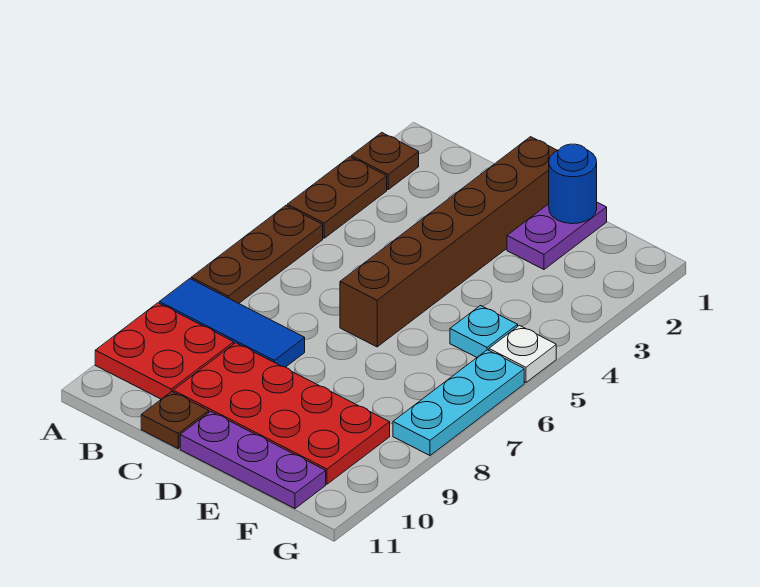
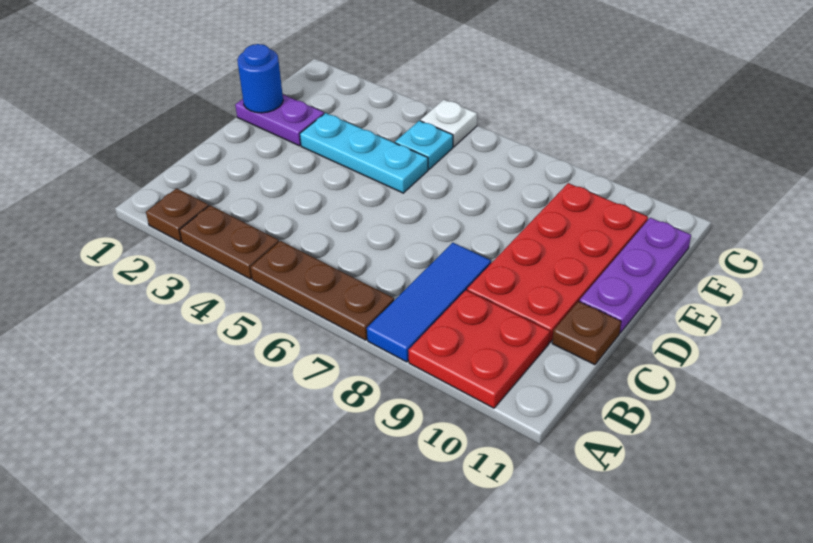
brown 1x6 brick [340,137,557,347] -> none
cyan 1x3 plate [393,350,524,455] -> cyan 1x3 plate moved to [300,113,428,193]

